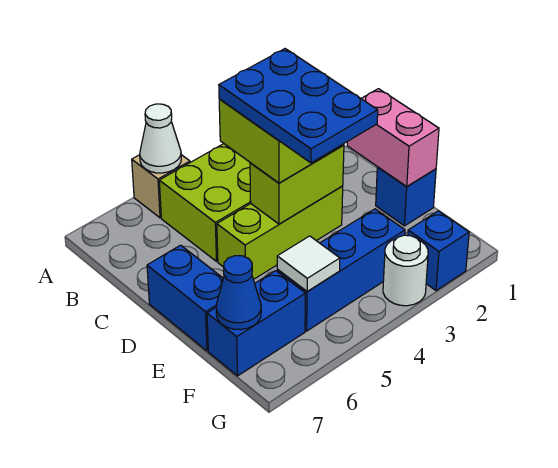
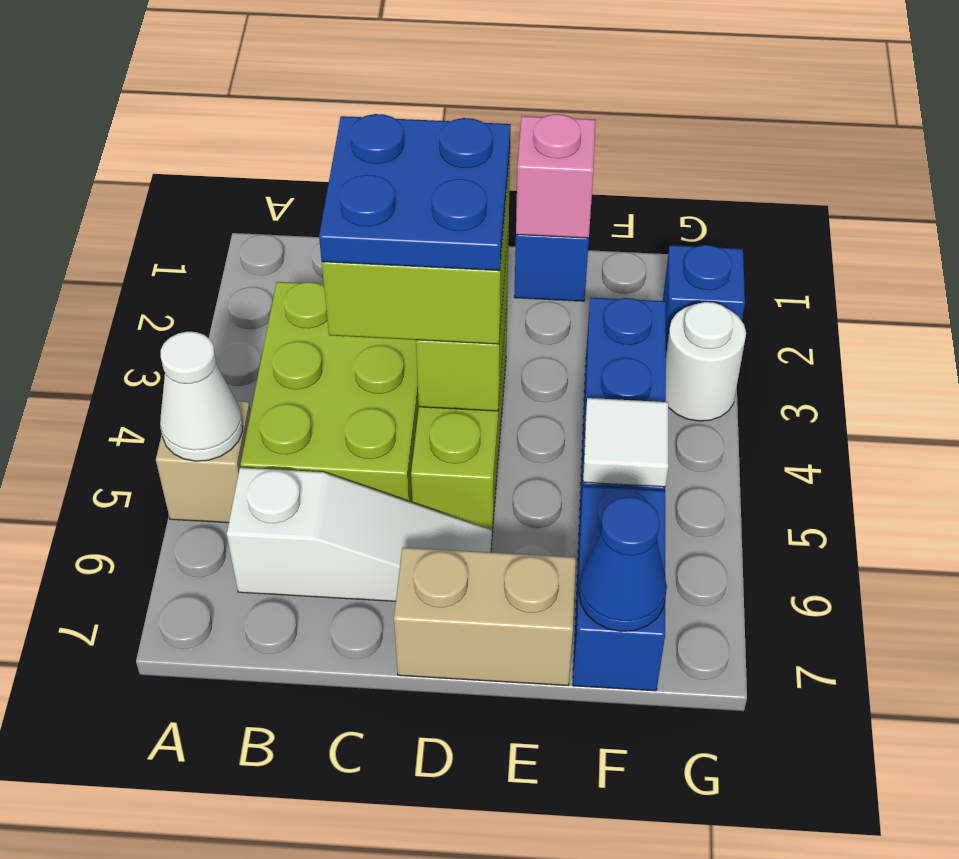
none -> white 1x3 slope [227,468,492,601]
blue 2x3 plate [219,49,378,163] -> blue 2x2 plate [319,114,511,271]
pink 1x2 brick [347,89,439,187] -> pink 1x1 brick [516,114,596,238]
blue 1x2 brick [147,245,223,351] -> tan 1x2 brick [394,547,576,685]

